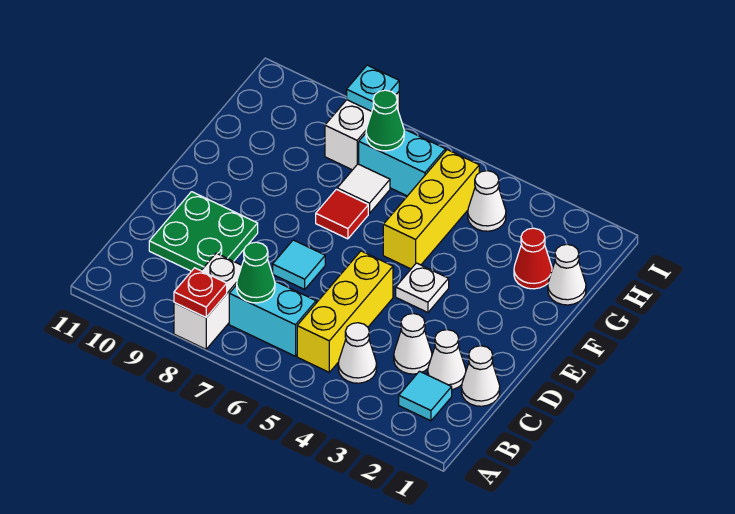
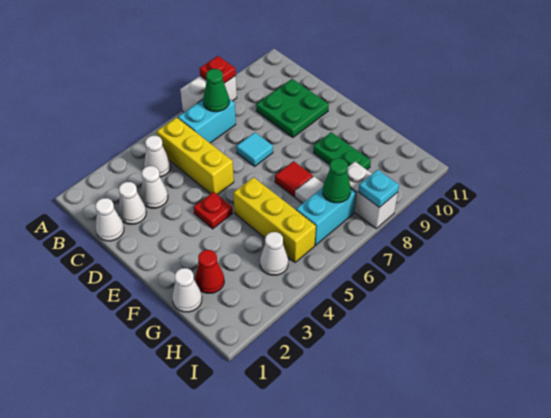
white 1x2 brick [174,253,242,349] -> white 1x2 brick turned to [180,76,237,112]
cyan 1x1 tile [399,371,452,421] -> none
white 1x1 plate [396,263,449,312] -> red 1x1 plate [194,192,233,229]
none -> green 1x2 plate [313,132,371,170]

